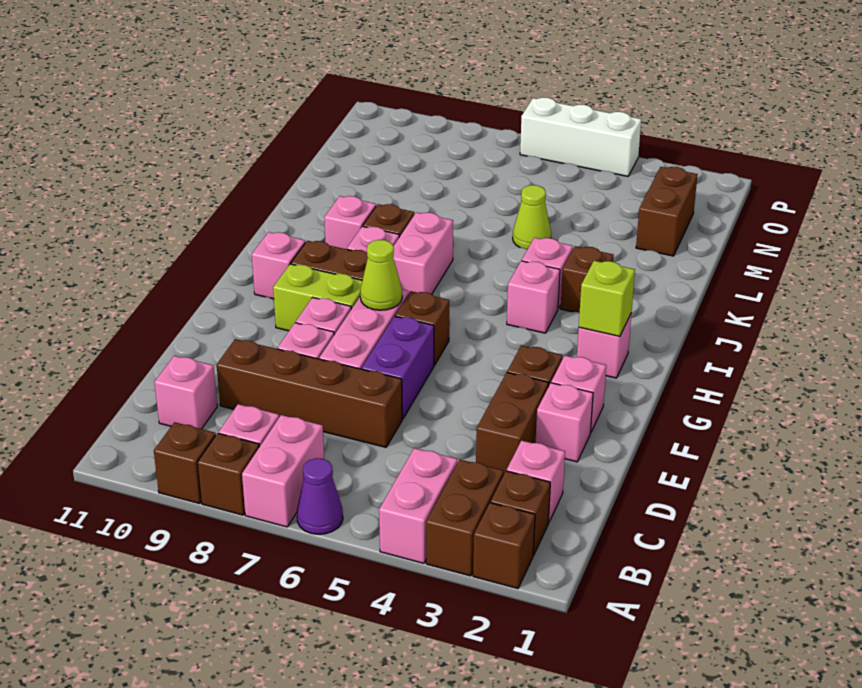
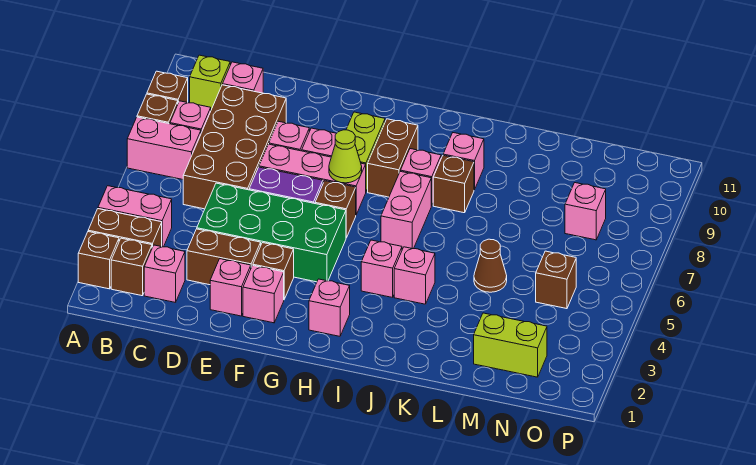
purple 1x1 cone [297,458,343,534] -> none
none -> green 2x4 brick [197,183,346,282]
brown 1x4 brick [217,339,402,447] -> brown 2x4 brick [183,85,286,209]
lime 1x1 brick [579,261,635,336] -> lime 1x1 brick moved to [190,55,230,110]
pink 1x1 brick [252,232,305,299] -> pink 1x1 brick moved to [565,183,606,240]
pink 1x2 brick [393,212,453,294] -> pink 1x2 brick turned to [381,171,431,249]
brown 1x1 brick [561,246,614,313] -> brown 1x1 brick moved to [536,251,576,309]
lime 1x1 cone [513,185,551,250] -> brown 1x1 cone [474,239,507,292]
brown 1x2 brick [636,167,698,256] -> lime 1x2 brick [474,313,547,377]
white 1x3 brick [520,97,641,176] -> none

